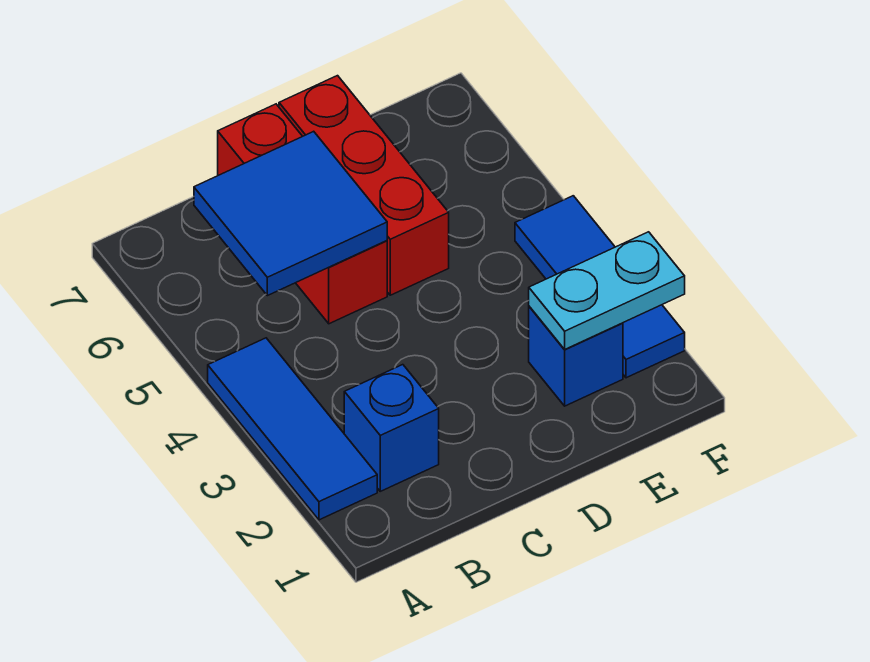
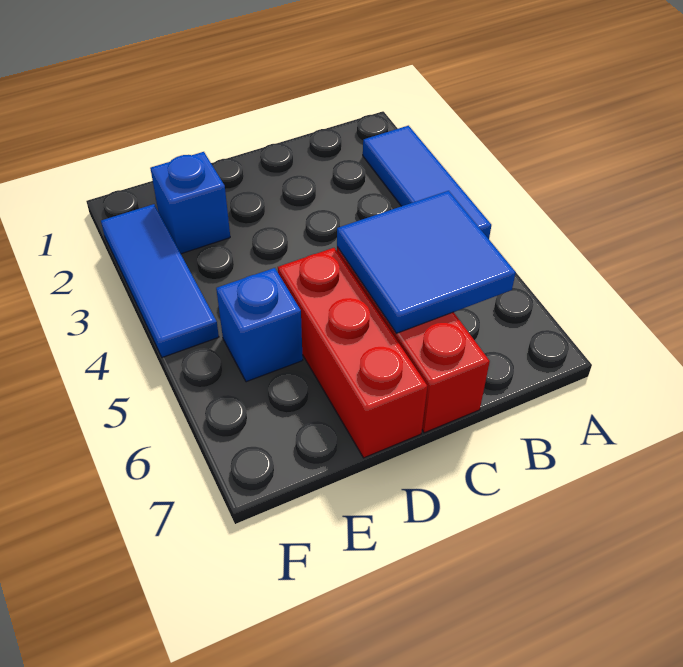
blue 1x1 brick [344,365,439,491] -> blue 1x1 brick moved to [216,268,303,382]
cyan 1x2 plate [529,232,685,350] -> none

